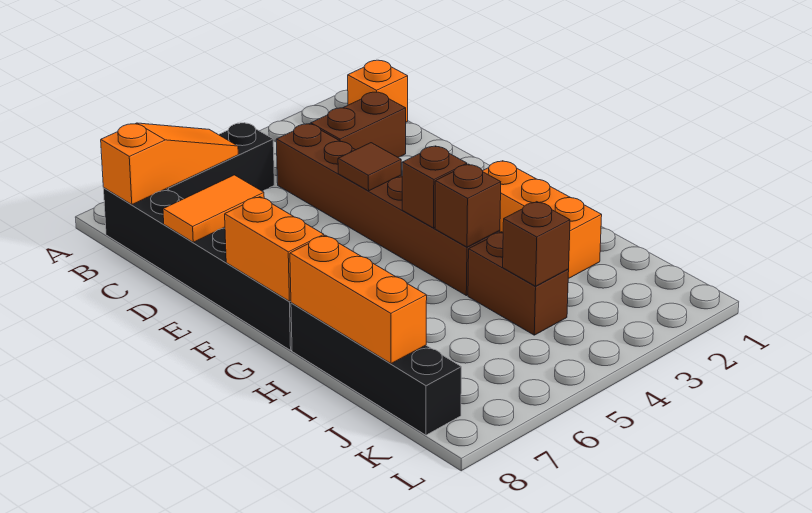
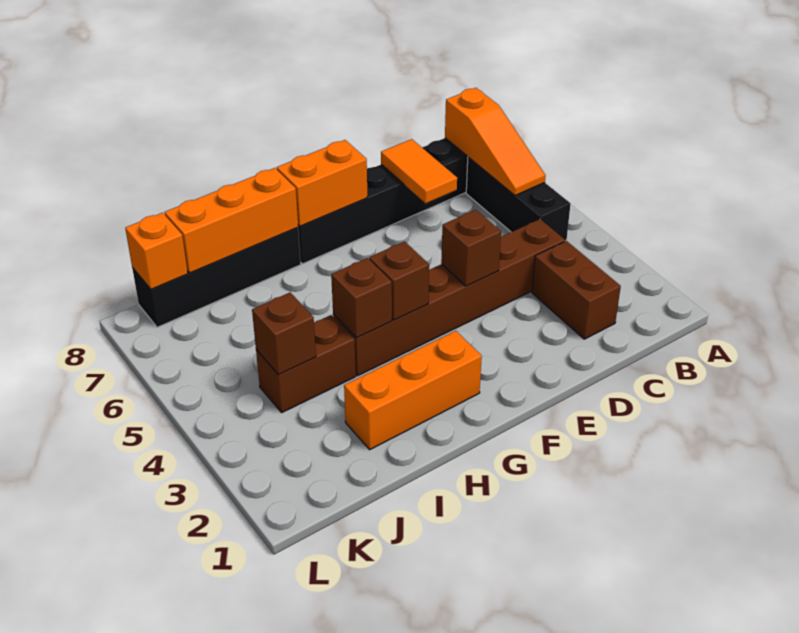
orange 1x1 brick [348,60,408,122] -> orange 1x1 brick moved to [125,213,188,289]
brown 1x1 tile [338,143,401,191] -> brown 1x1 brick [441,210,501,286]

